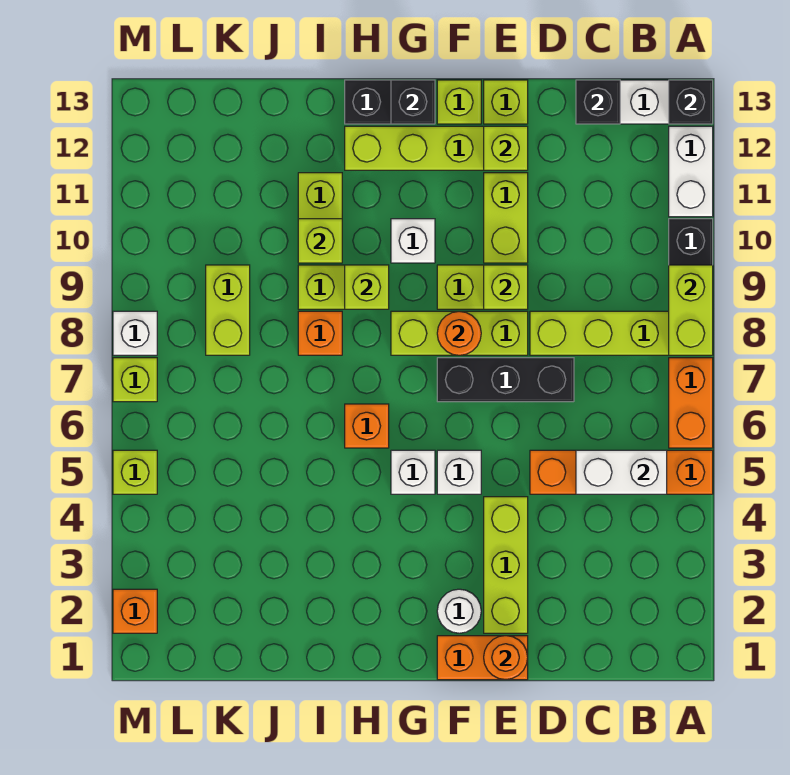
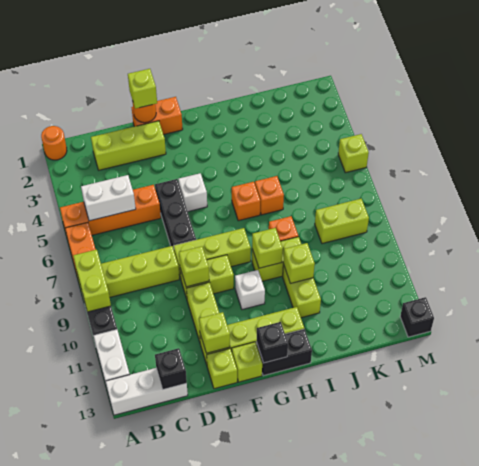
black 1x1 brick [669,80,713,124] -> black 1x1 brick moved to [400,297,434,337]
black 1x3 brick [437,358,574,402] -> black 1x3 brick turned to [155,179,196,249]
lime 1x3 brick [484,497,528,633] -> lime 1x3 brick turned to [91,121,166,170]
white 1x1 round brick [437,589,481,633] -> none
orange 1x1 round brick [437,311,481,355] -> orange 1x1 round brick moved to [41,126,67,160]
white 1x1 brick [391,450,435,494] -> none
lime 1x2 brick [206,265,250,355] -> lime 1x2 brick turned to [315,199,369,244]
orange 1x1 brick [113,589,157,633] -> orange 1x1 brick moved to [255,176,284,215]
lime 1x1 brick [113,358,157,402] -> lime 1x1 brick moved to [128,69,157,109]
white 1x1 brick [113,311,157,355] -> none

